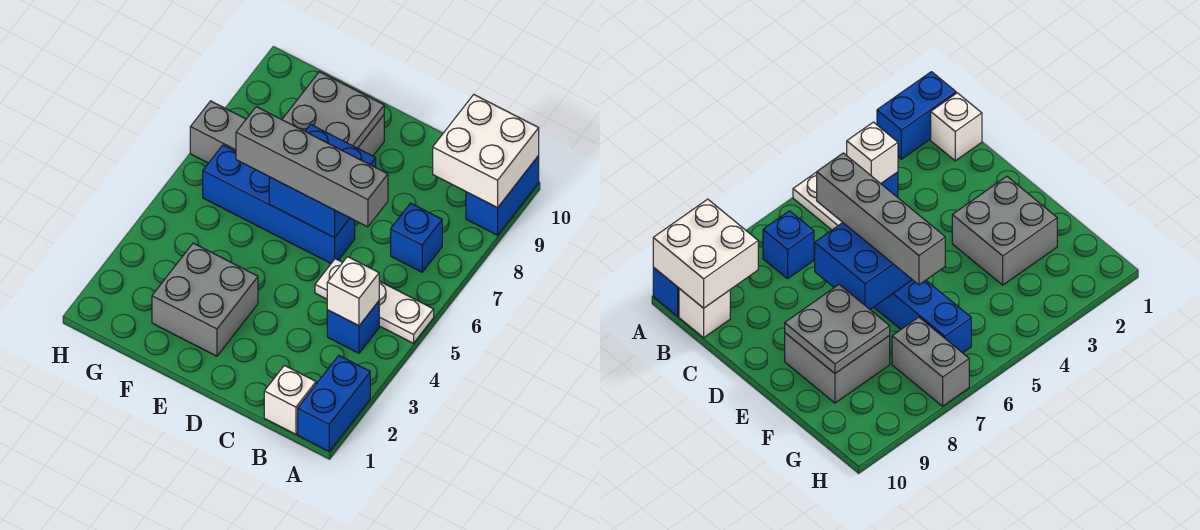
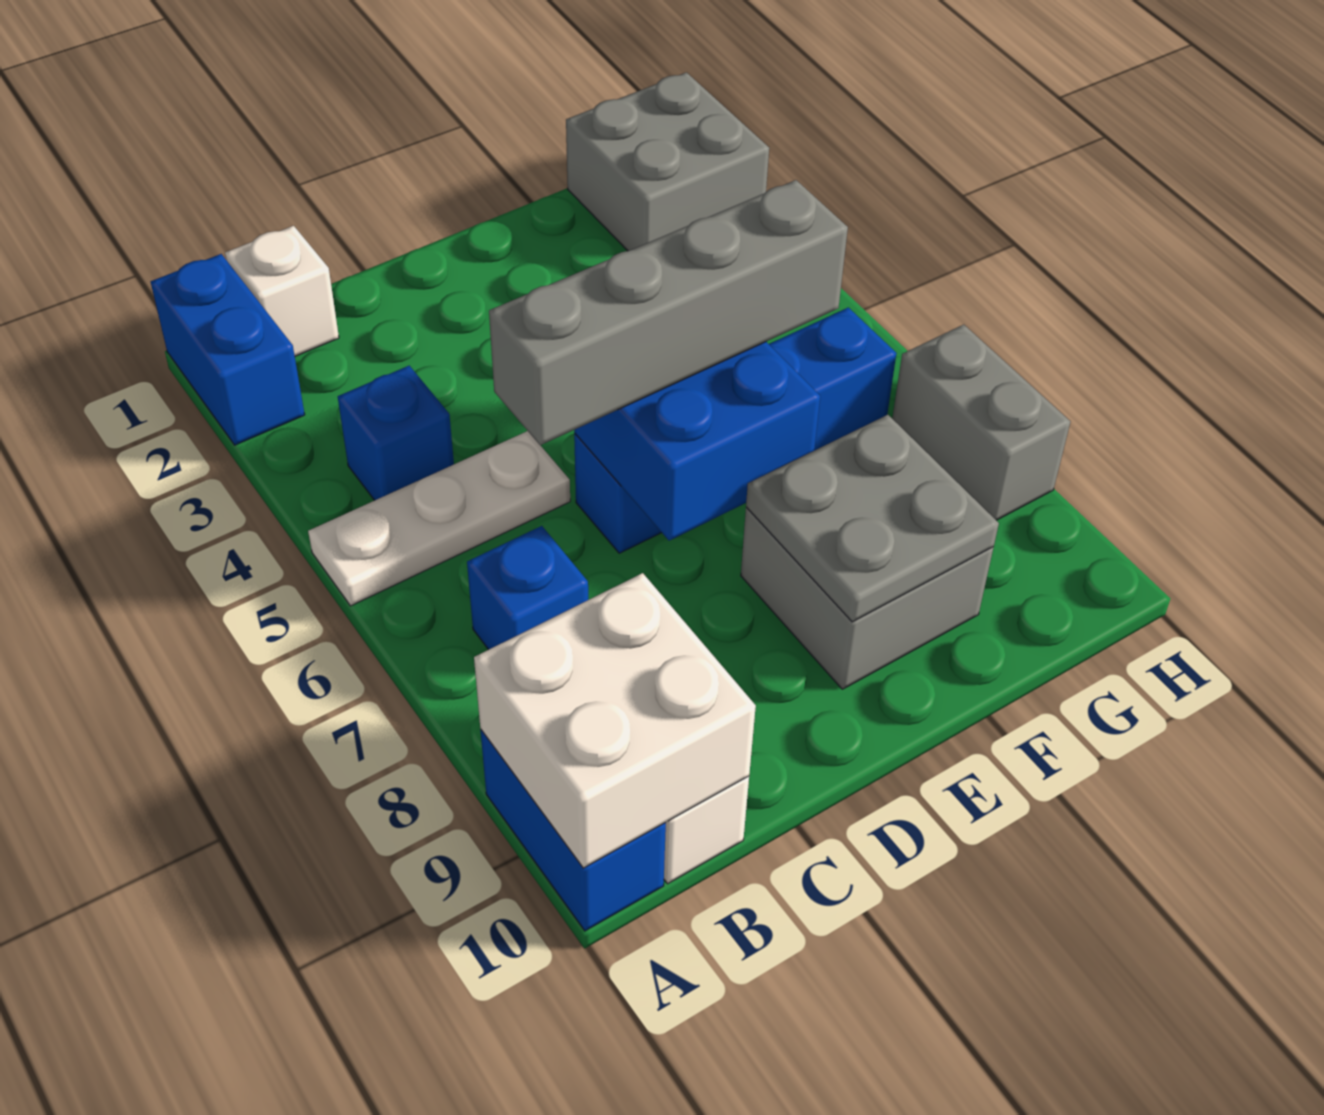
white 1x1 brick [327,257,379,326] -> none
grey 2x2 brick [152,243,258,356] -> grey 2x2 brick moved to [566,72,769,251]
grey 1x2 brick [190,101,246,163] -> grey 1x2 brick turned to [892,325,1070,520]

